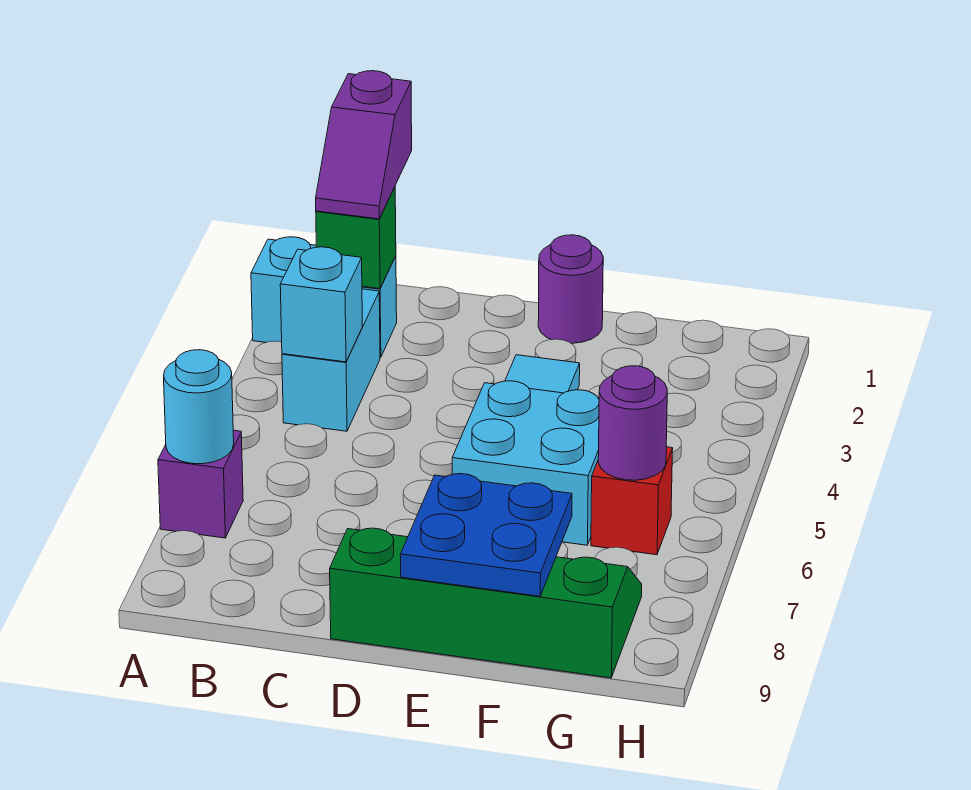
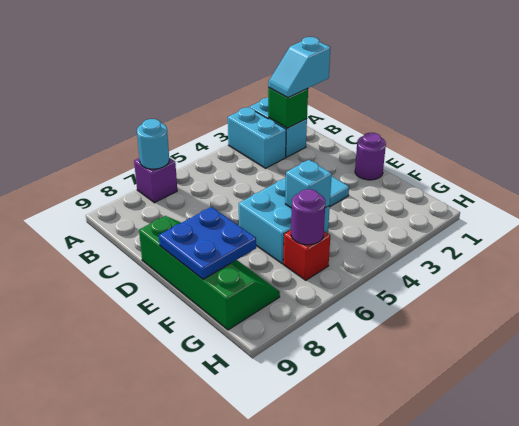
purple 1x2 slope [316,71,412,219] -> cyan 1x2 slope [268,37,330,98]
cyan 1x2 brick [282,289,380,431] -> cyan 1x2 brick turned to [228,108,286,168]
cyan 1x1 brick [280,247,362,362] -> cyan 1x1 brick moved to [285,160,332,208]

